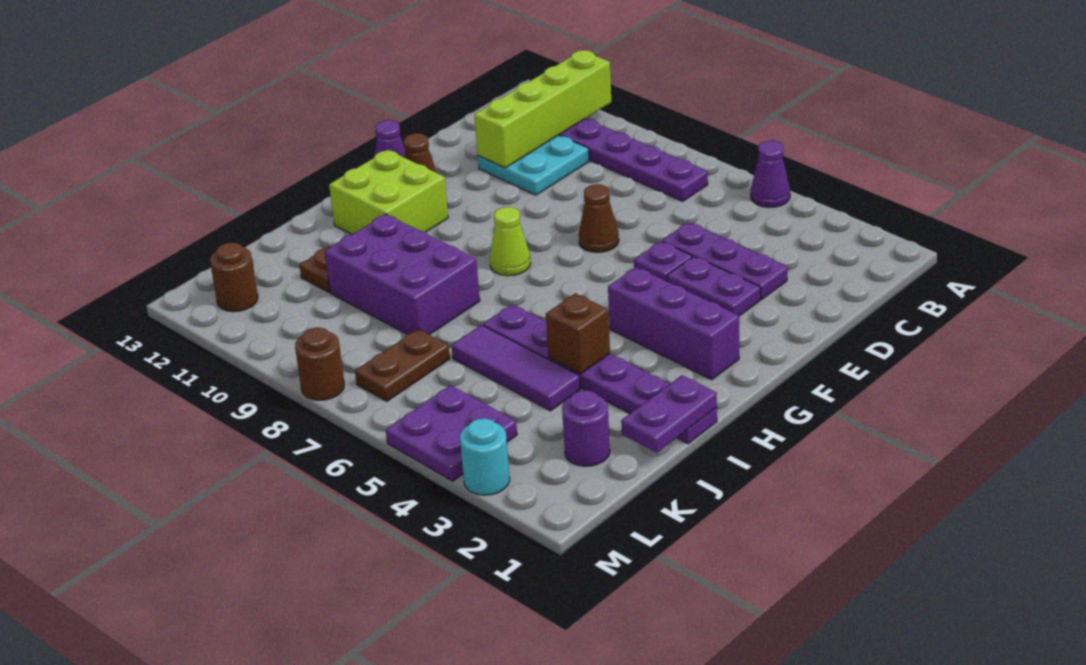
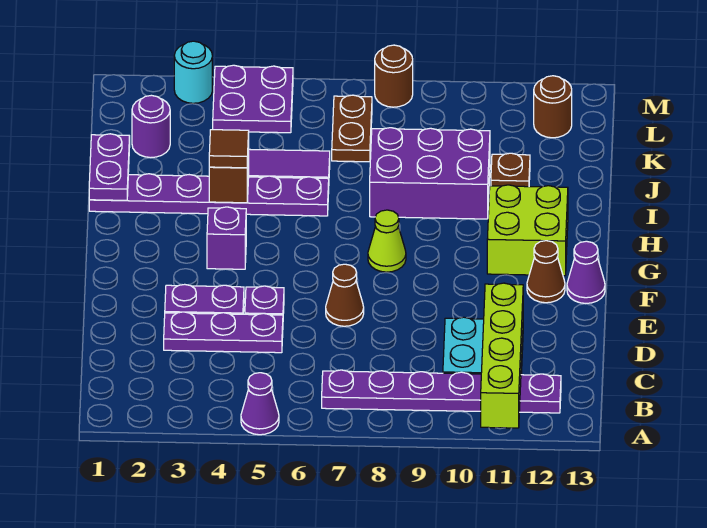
purple 1x3 brick [608,267,739,380] -> purple 1x1 brick [207,207,246,269]
none -> brown 1x1 tile [209,130,249,168]

